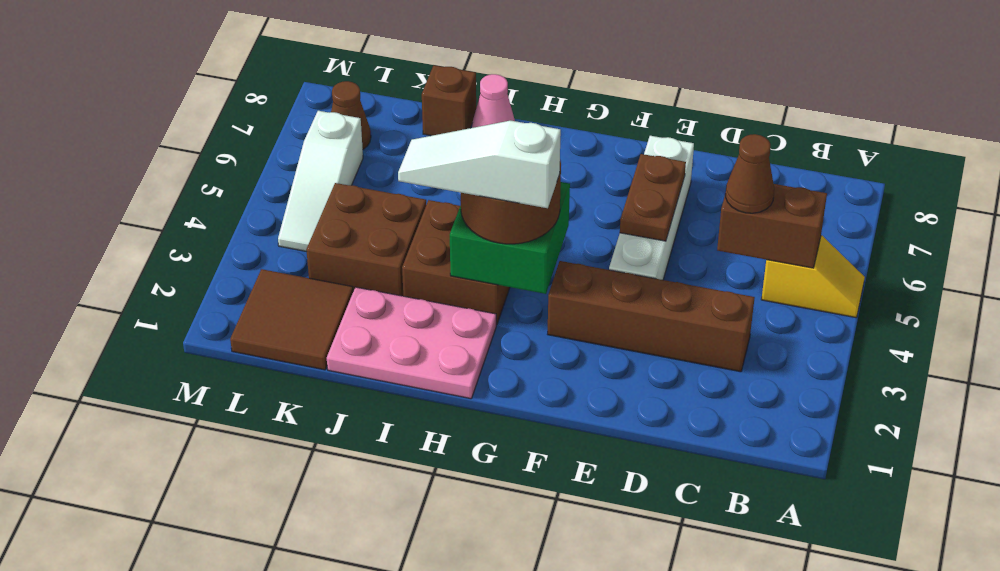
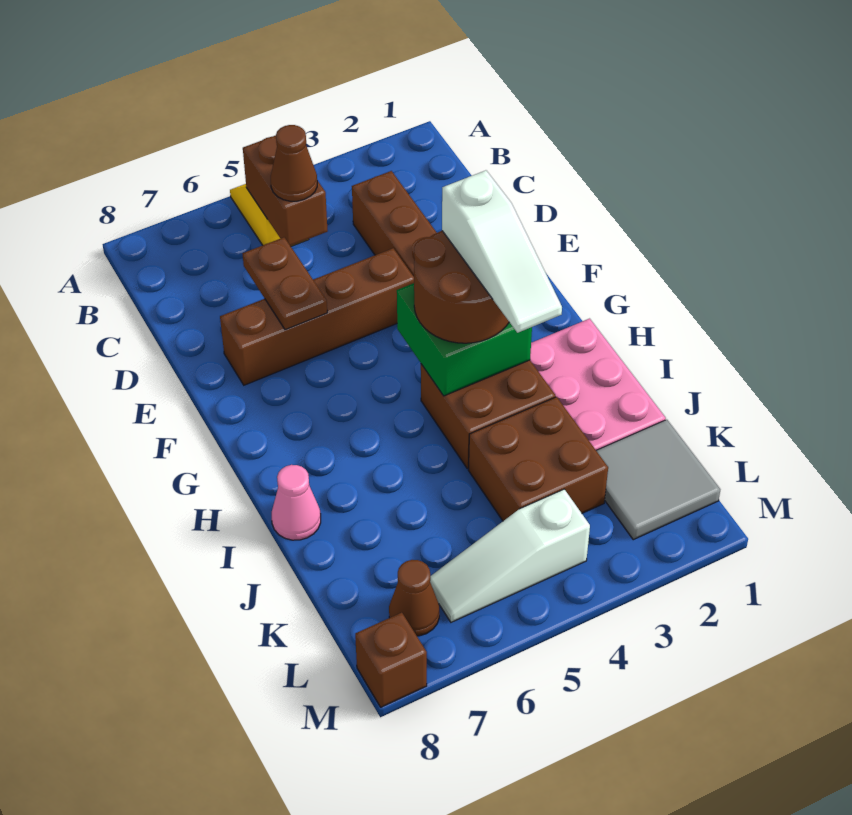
white 1x4 brick [609,136,694,280] -> brown 1x4 brick [220,248,414,385]
brown 1x2 plate [620,154,686,241] -> brown 1x2 plate turned to [243,237,327,330]
brown 1x1 brick [422,65,476,136] -> brown 1x1 brick moved to [355,613,427,707]
brown 2x2 tile [230,269,353,370] -> grey 2x2 tile [596,420,720,540]
white 1x3 slope [278,111,363,252] -> white 1x3 slope turned to [430,489,590,622]

